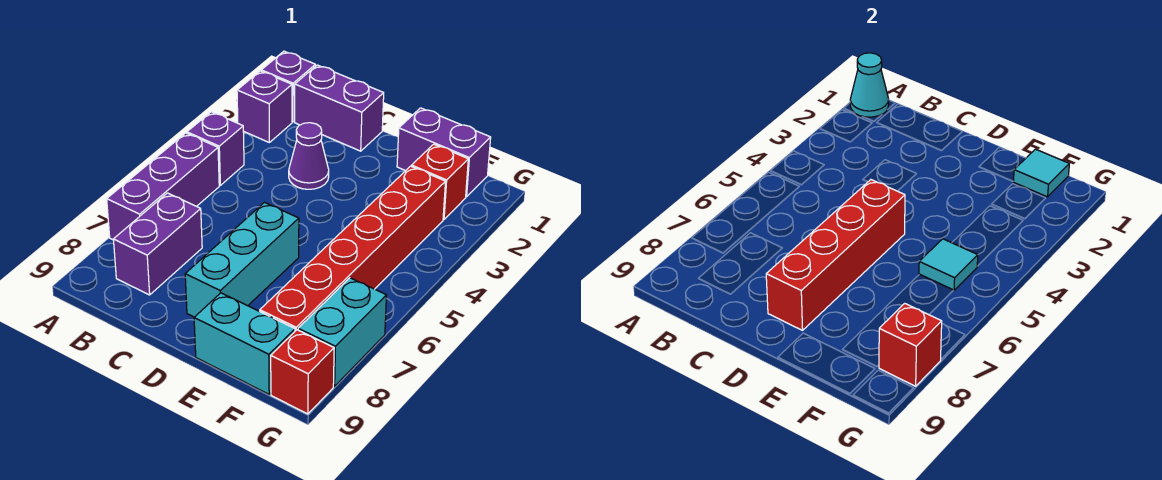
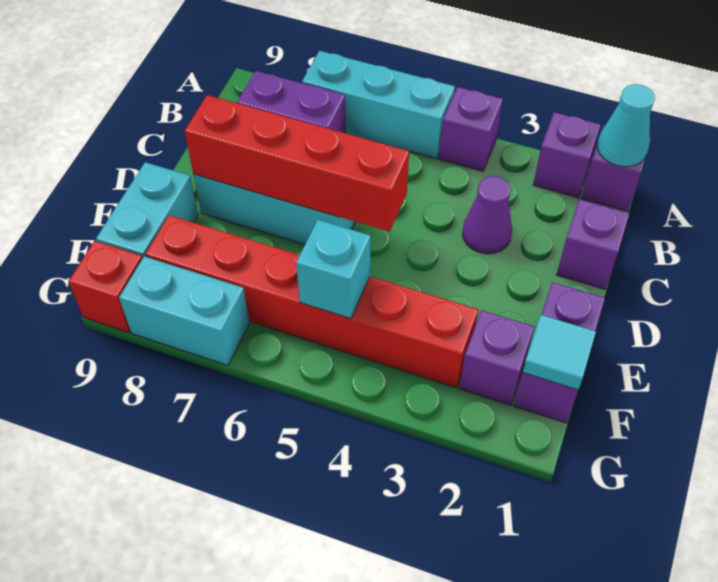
purple 1x3 brick [107,133,219,240] -> cyan 1x3 brick [302,51,455,159]
purple 1x2 brick [295,65,384,151] -> purple 1x1 brick [557,199,629,289]
red 1x1 brick [412,144,468,219] -> purple 1x1 brick [459,310,534,405]
cyan 1x1 tile [919,239,978,290] -> cyan 1x1 brick [296,220,371,318]
red 1x1 brick [879,304,942,386] -> none

